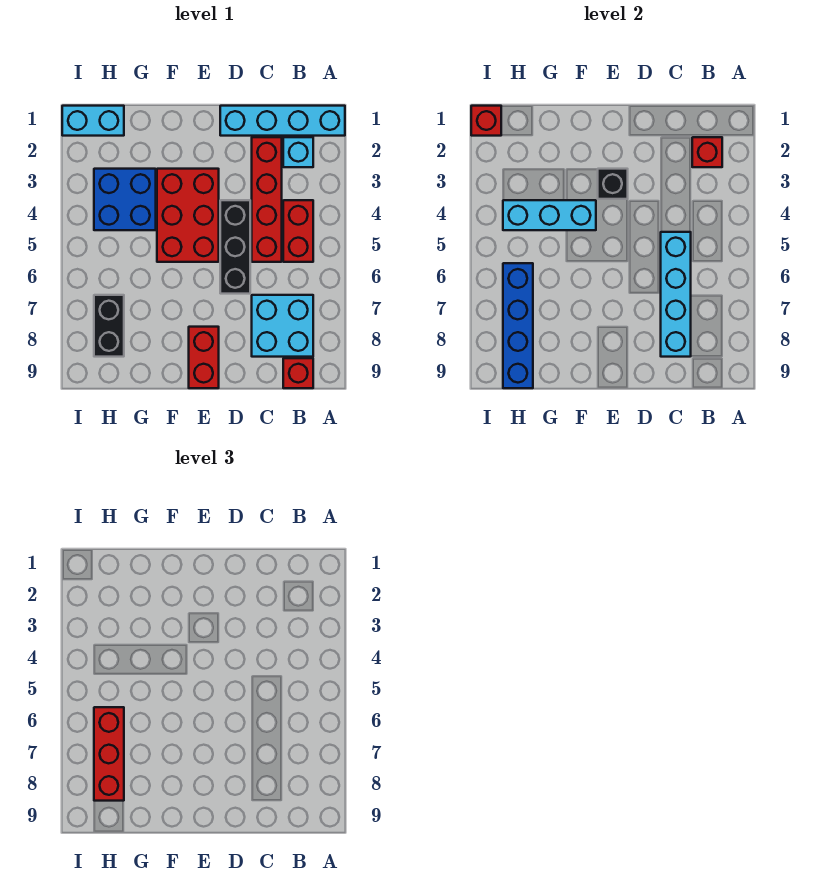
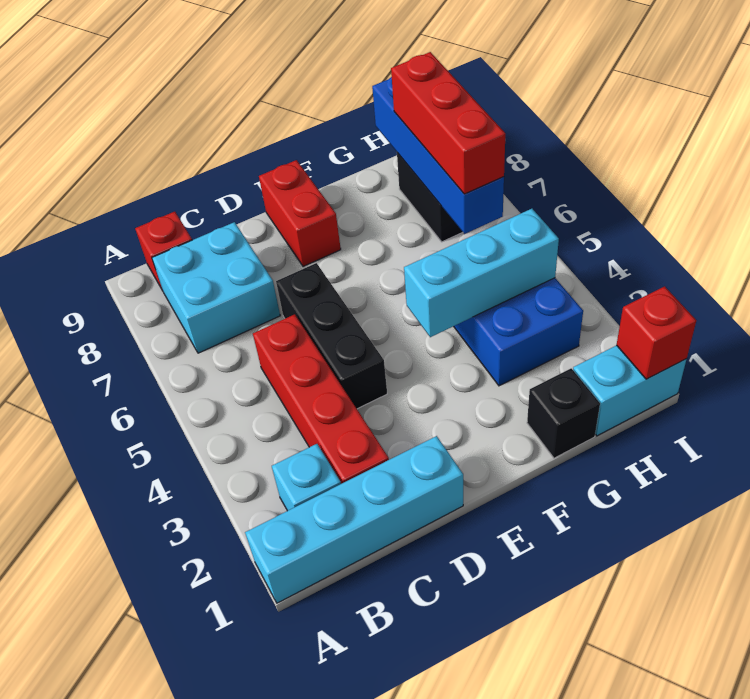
red 1x1 brick [692,137,722,167] -> none
red 1x2 brick [283,200,313,262] -> none
cyan 1x4 brick [661,232,691,357] -> none
red 2x3 brick [157,169,219,262] -> none
black 1x1 brick [598,169,628,199] -> black 1x1 brick moved to [527,368,600,458]

